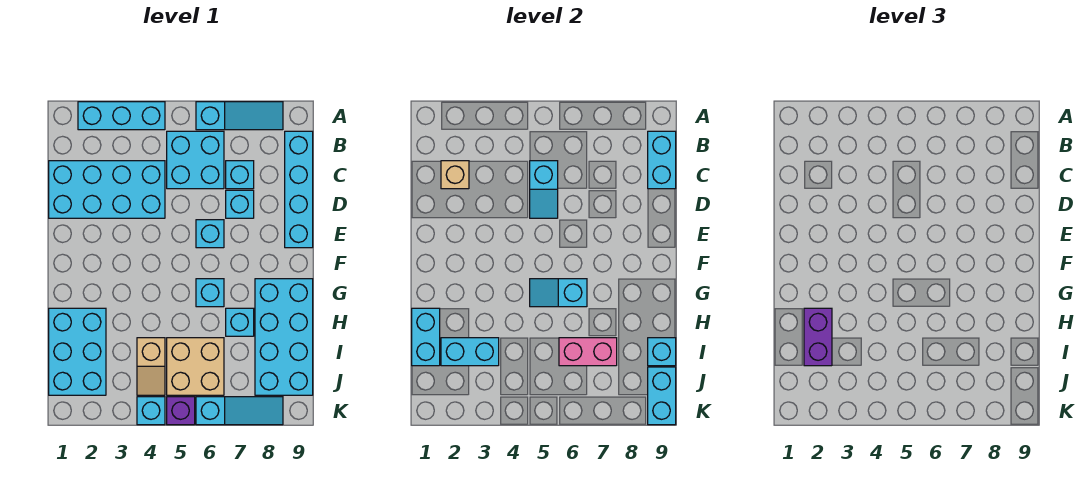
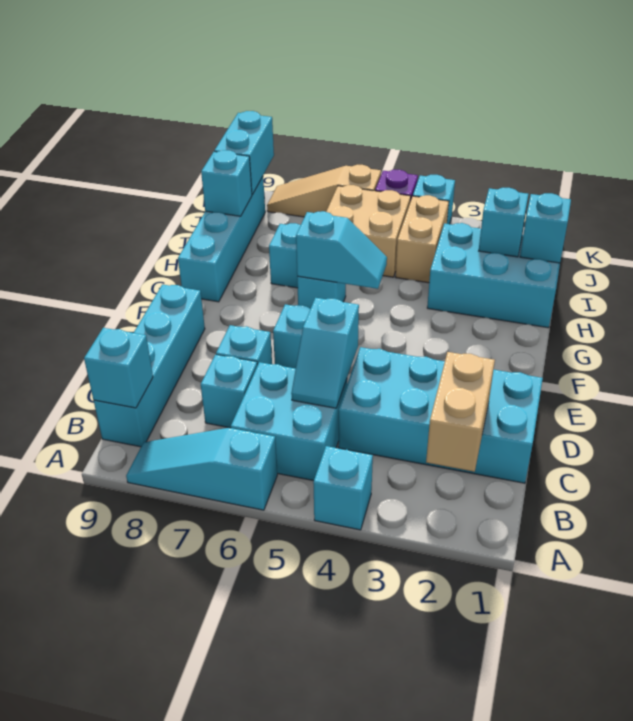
cyan 1x3 brick [78,102,165,130] -> cyan 1x1 brick [313,446,373,530]
cyan 1x2 brick [648,131,676,189] -> cyan 1x1 brick [84,328,153,408]
tan 1x1 brick [441,161,469,189] -> tan 1x2 brick [426,352,495,472]
cyan 1x2 slope [530,161,558,218] -> cyan 1x2 slope turned to [291,298,359,408]
cyan 2x4 brick [255,279,313,395] -> cyan 1x4 brick [178,177,265,302]
cyan 2x3 brick [49,308,106,395] -> cyan 2x3 brick turned to [427,223,560,328]
cyan 1x2 brick [412,308,440,366] -> cyan 1x1 brick [520,193,571,263]
purple 1x2 brick [804,308,832,366] -> none
cyan 1x2 brick [441,338,499,366] -> cyan 1x1 brick [479,188,529,257]
tan 1x2 slope [137,338,165,395] -> tan 1x2 brick [396,195,449,283]
pink 1x2 brick [559,338,617,366] -> none
cyan 1x3 slope [196,397,283,425] -> tan 1x3 slope [267,165,381,217]

